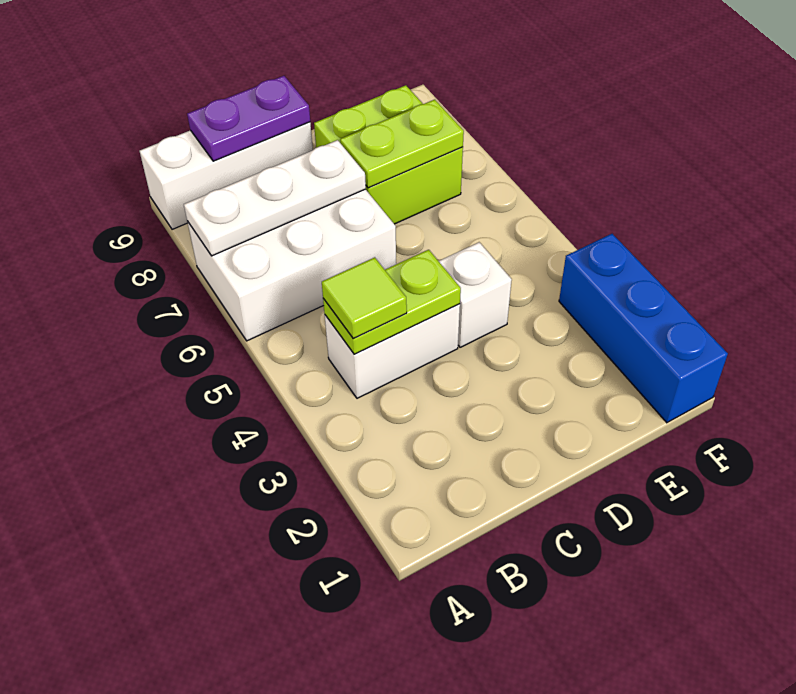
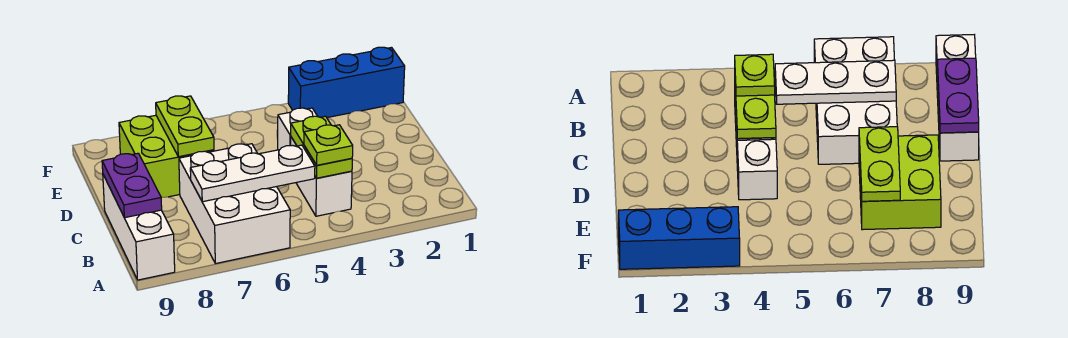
white 1x3 plate [184,140,366,256] -> white 1x3 plate turned to [190,145,315,202]
lime 1x1 tile [322,257,407,338] -> lime 1x1 plate [304,125,353,165]

